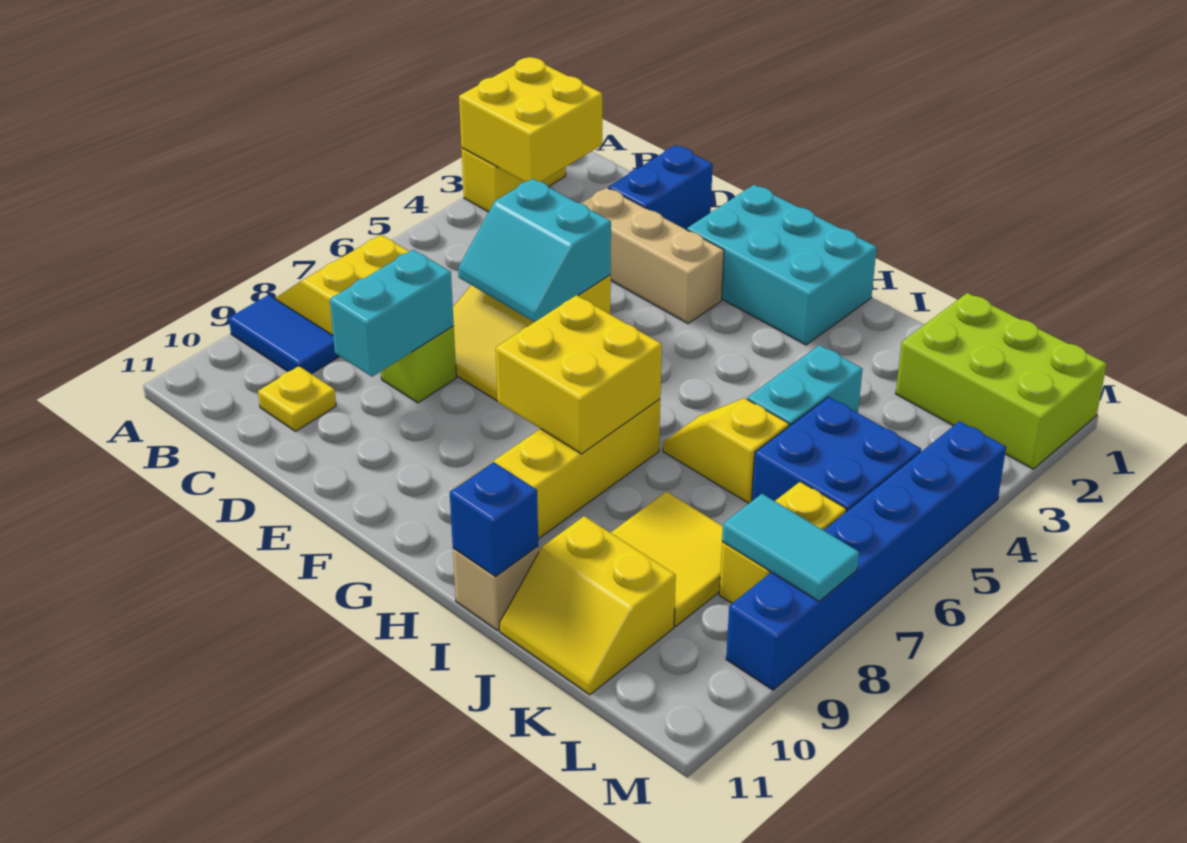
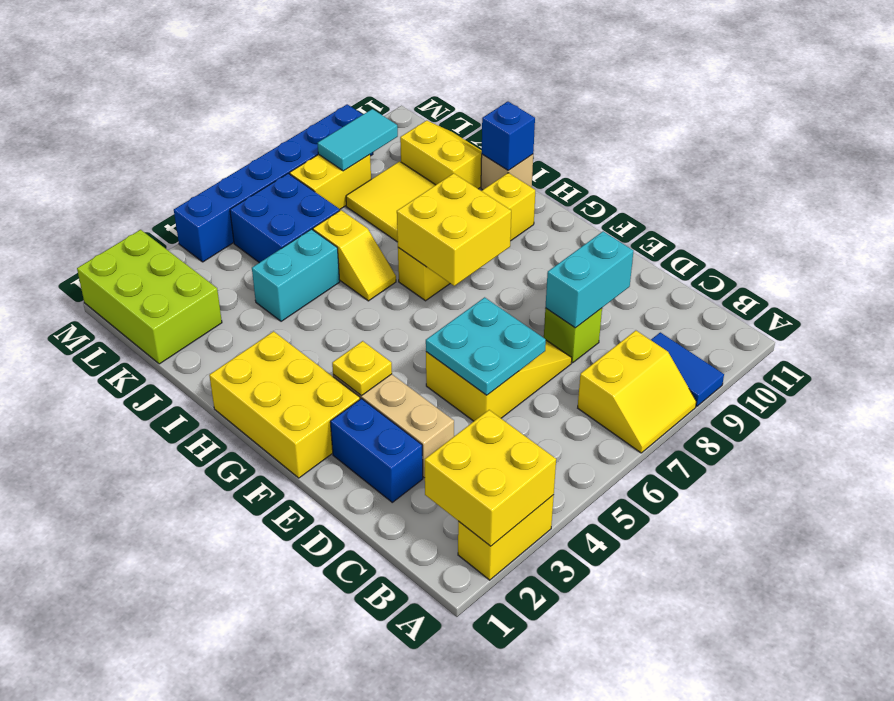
yellow 1x1 plate [258,366,336,431] -> yellow 1x1 plate moved to [332,341,392,396]
blue 1x2 brick [608,145,713,229] -> blue 1x2 brick turned to [330,399,423,502]
cyan 2x2 slope [458,179,611,322] -> cyan 2x2 plate [426,297,546,395]
cyan 2x3 brick [687,185,877,345] -> yellow 2x3 brick [209,331,360,478]
cyan 1x2 tile [722,494,859,601] -> cyan 1x2 tile turned to [318,109,398,171]

